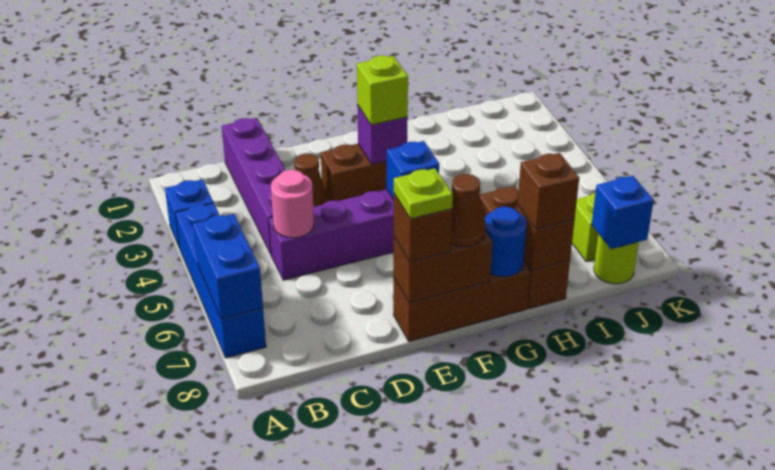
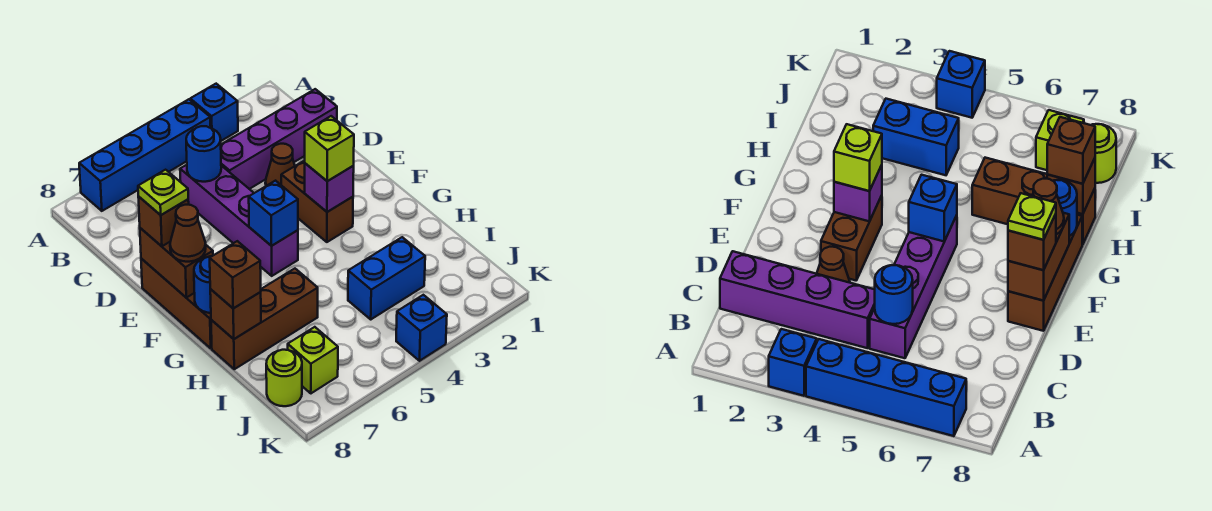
blue 1x2 brick [193,214,263,319] -> blue 1x2 brick moved to [348,237,425,319]
pink 1x1 round brick [271,170,314,238] -> blue 1x1 round brick [186,126,221,182]
blue 1x1 brick [592,176,654,249] -> blue 1x1 brick moved to [396,295,447,361]

